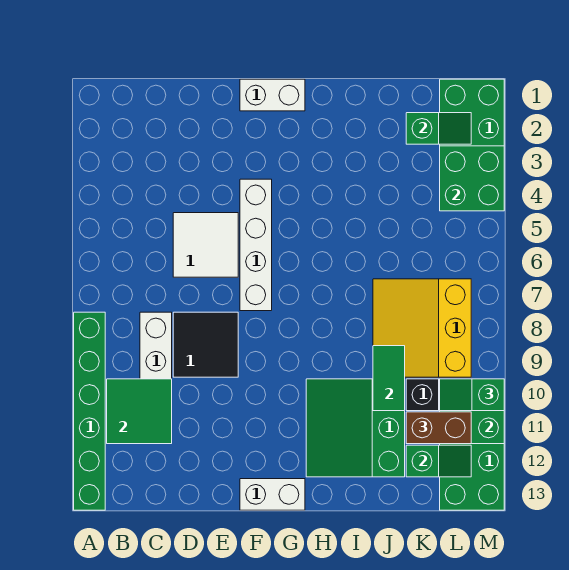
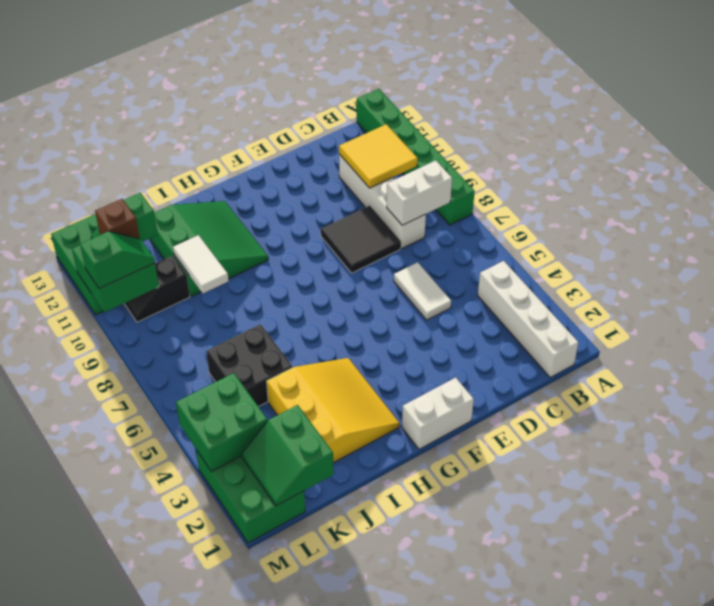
green 2x2 tile [107,379,172,444] -> yellow 2x2 tile [339,124,418,188]
white 2x2 tile [173,213,238,277] -> white 1x2 tile [394,262,451,320]
white 1x4 brick [240,179,272,311] -> white 1x4 brick moved to [478,261,578,378]
white 1x2 brick [240,479,305,510] -> white 1x2 brick moved to [387,161,452,225]
none -> black 2x2 brick [206,324,293,407]
yellow 3x3 slope [373,279,471,377] -> yellow 3x3 slope moved to [267,358,400,463]
green 1x2 tile [373,346,405,411] -> white 1x2 tile [173,235,229,293]
green 1x2 slope [406,113,471,144] -> green 2x2 slope [242,405,334,506]
brown 1x2 brick [406,412,471,444] -> brown 1x1 brick [95,199,140,239]

